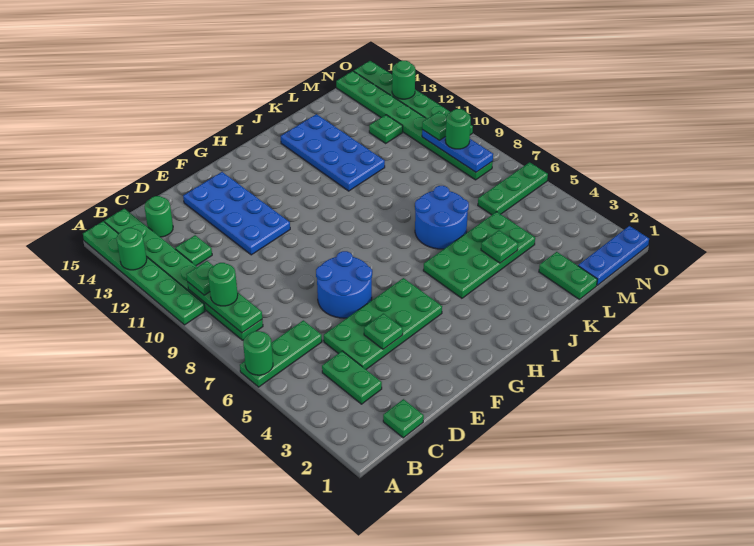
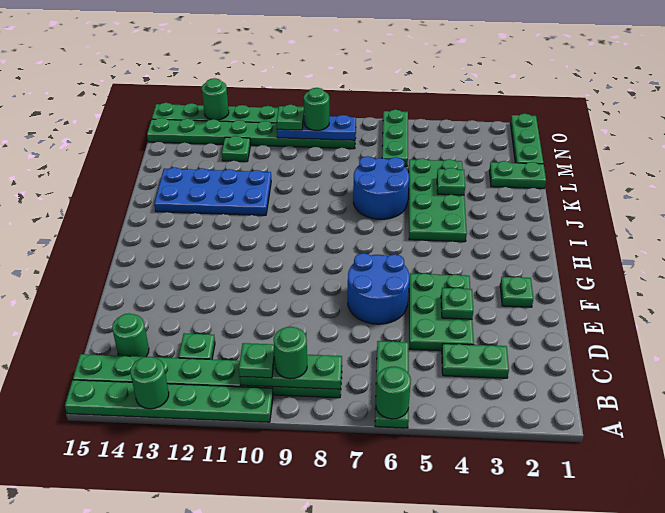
green 1x1 plate [383,399,424,438] -> green 1x1 plate moved to [500,277,533,307]
green 2x4 plate [324,278,442,369] -> green 2x3 plate [409,273,474,351]
blue 2x4 plate [183,172,290,255] -> none
blue 1x3 plate [578,226,649,285] -> green 1x3 plate [510,114,543,164]

